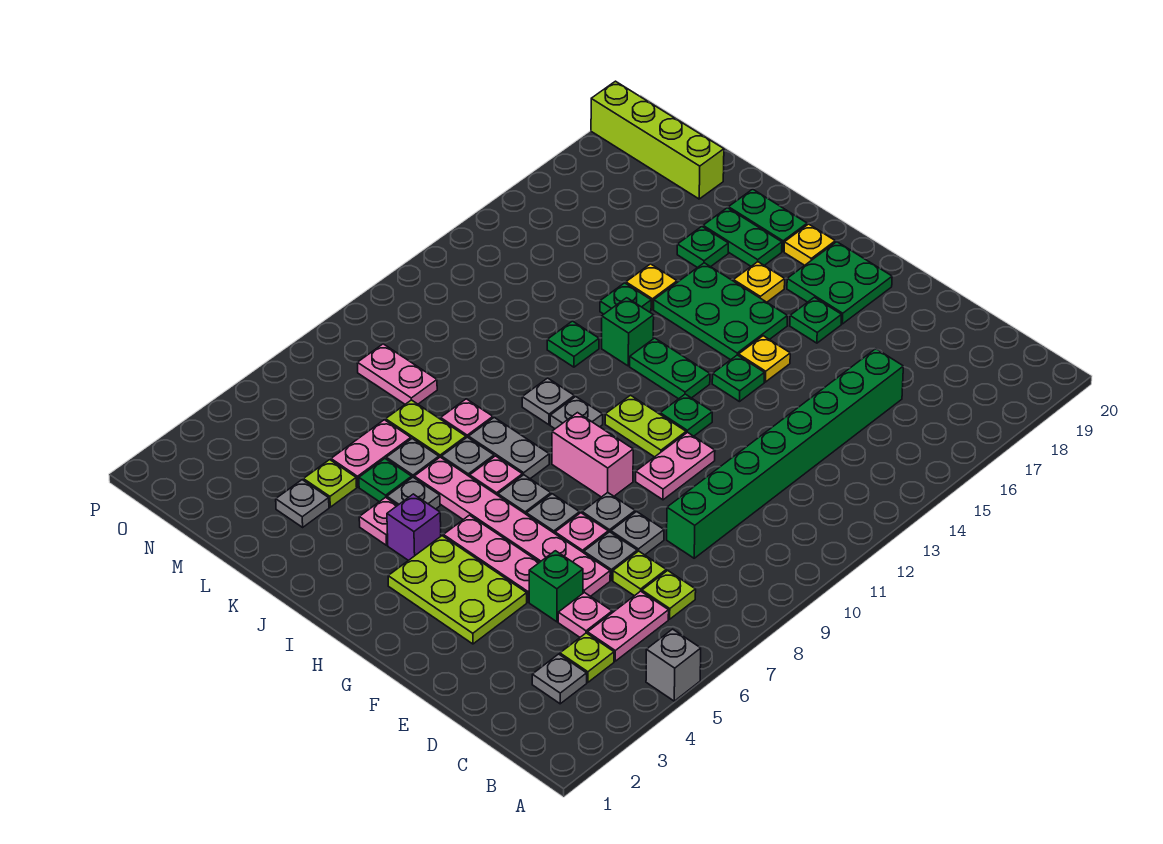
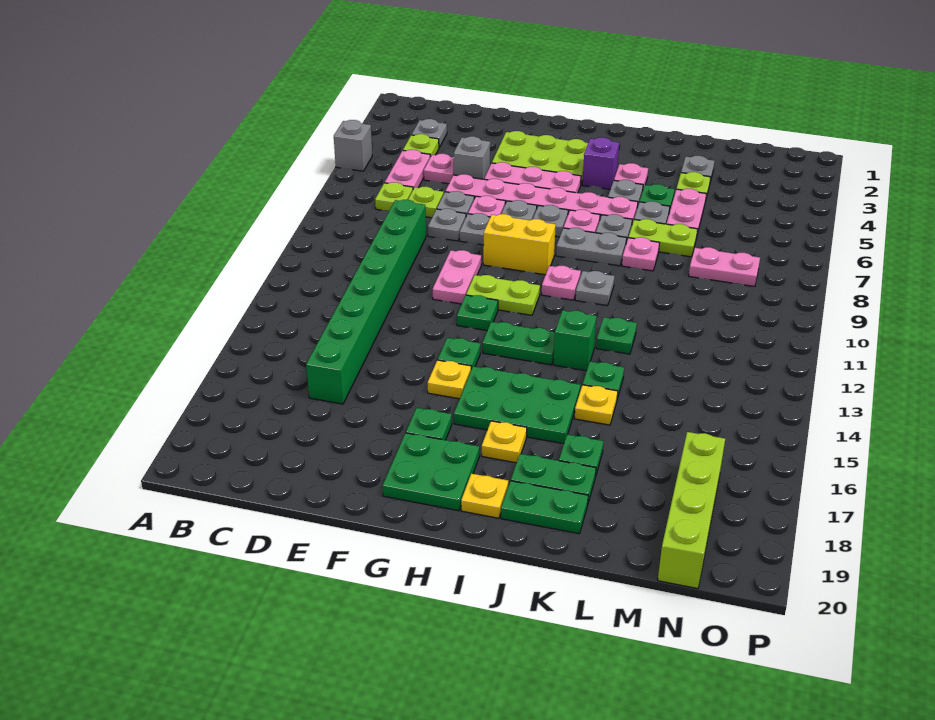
green 1x1 brick [529,551,583,622] -> grey 1x1 brick [454,136,490,179]
pink 1x2 brick [552,413,633,497] -> yellow 1x2 brick [483,214,556,275]
grey 1x1 plate [550,397,603,429] -> pink 1x1 plate [542,266,581,300]
lime 1x4 brick [591,81,724,199] -> lime 1x4 brick turned to [658,432,725,589]

